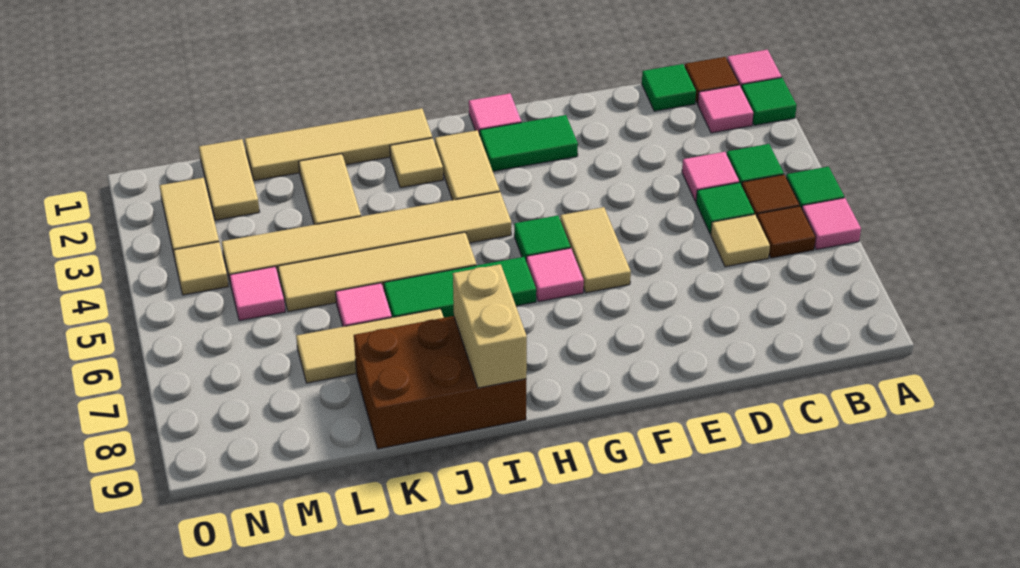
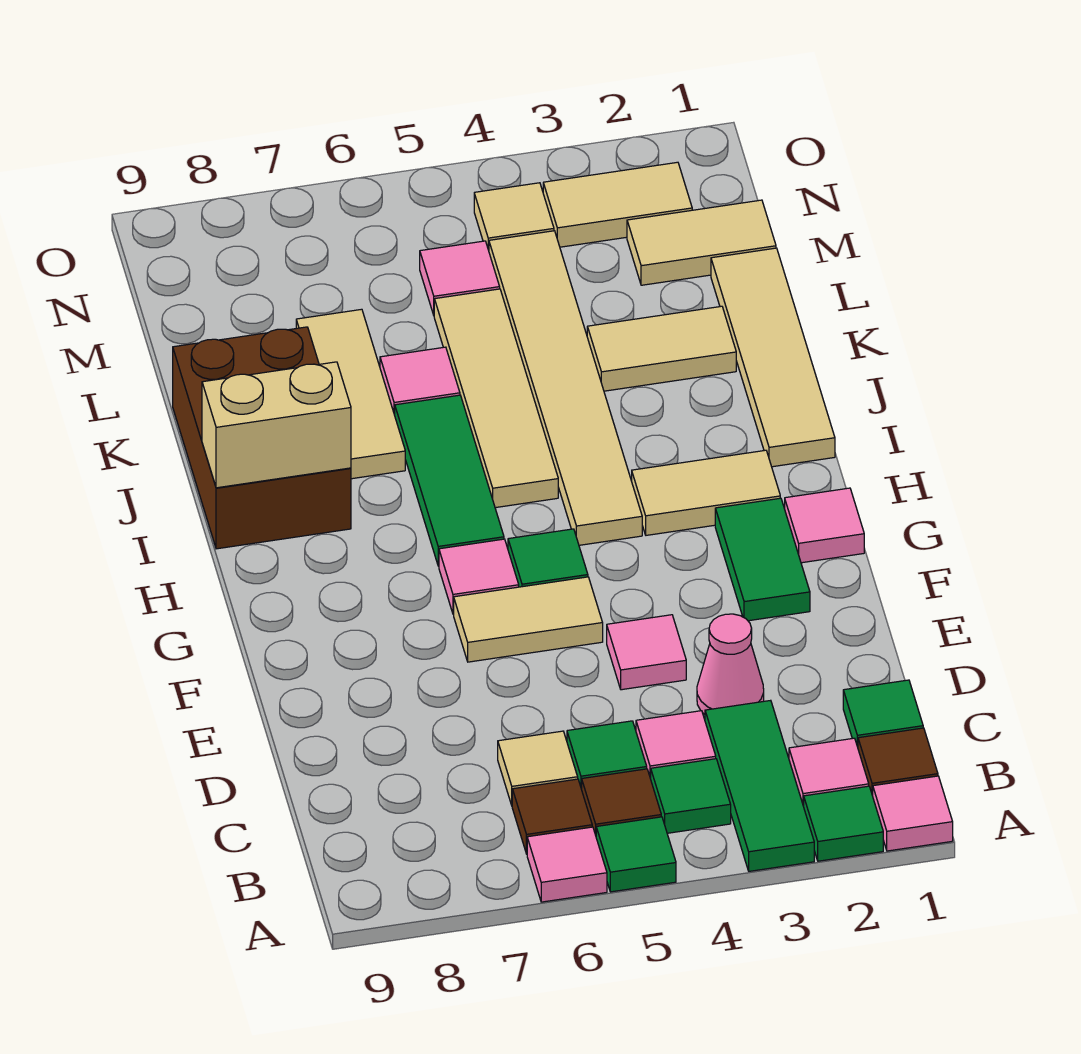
none -> green 1x3 tile [705,700,814,871]
none -> pink 1x1 cone [697,614,764,714]
none -> pink 1x1 tile [607,615,686,690]
tan 1x1 tile [390,138,443,188] -> none

